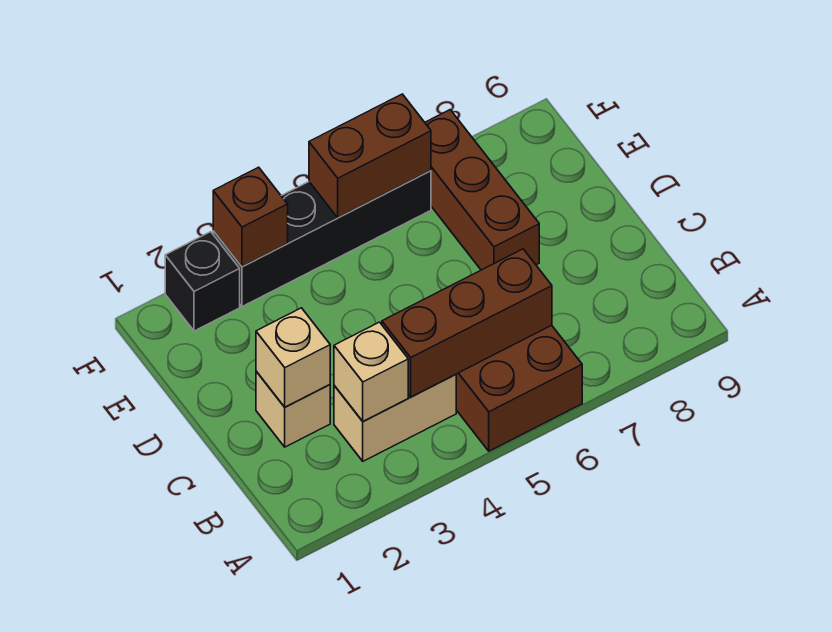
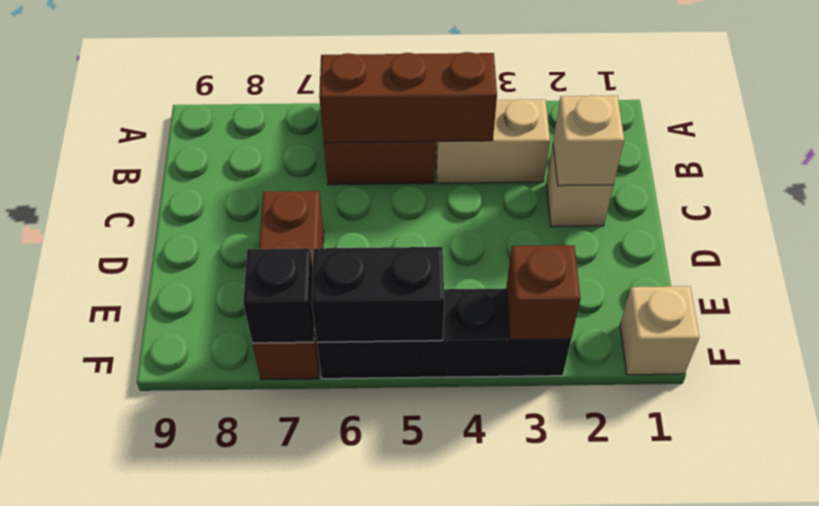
tan 1x1 brick [334,322,408,422] -> tan 1x1 brick moved to [620,286,699,375]
black 1x1 brick [165,232,240,331] -> black 1x1 brick moved to [243,248,314,343]
brown 1x2 brick [309,94,431,218] -> black 1x2 brick [311,247,444,342]

